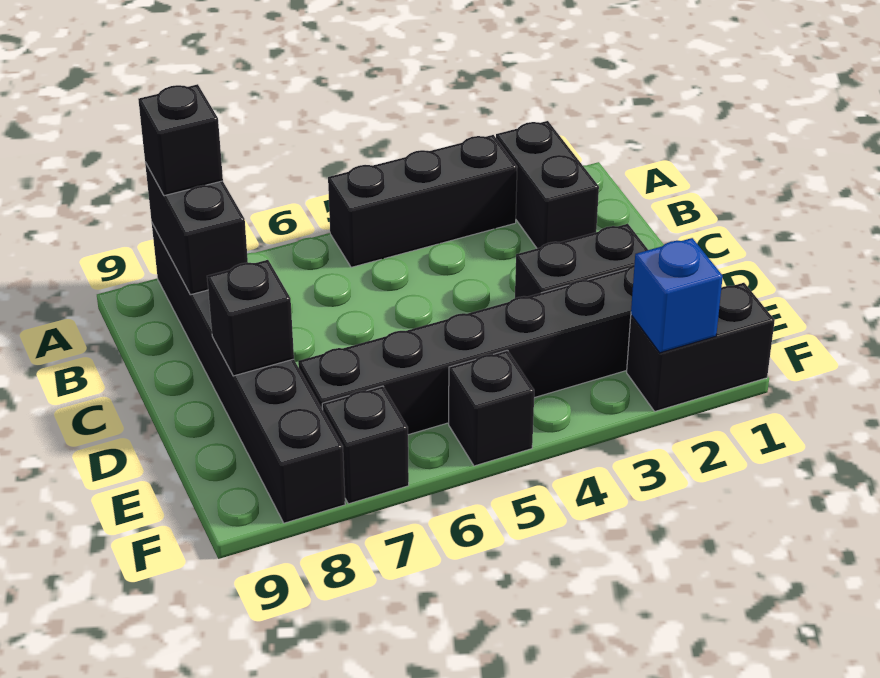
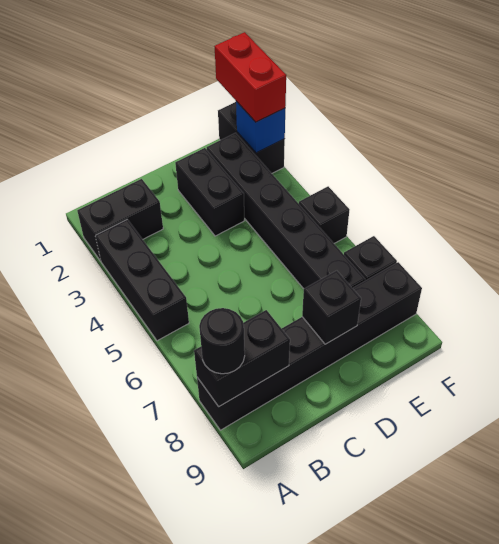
black 1x1 brick [138,84,223,196] -> black 1x1 round brick [199,308,245,374]
none -> red 1x2 brick [214,32,286,122]

